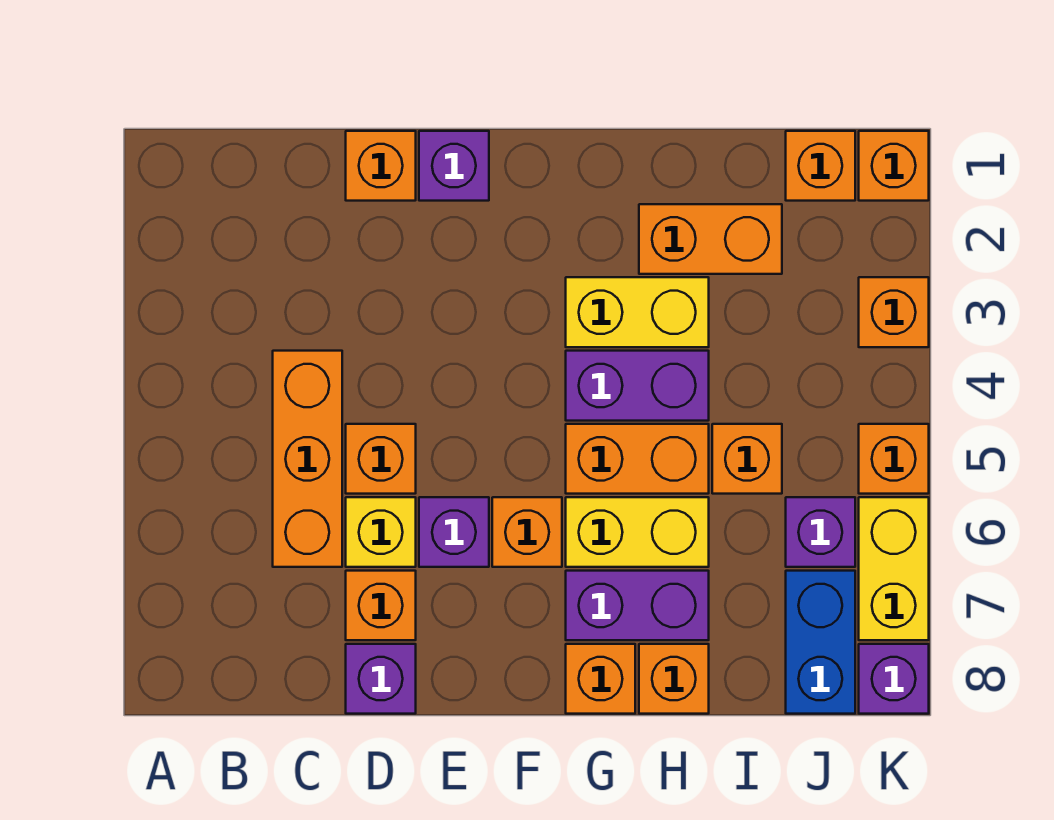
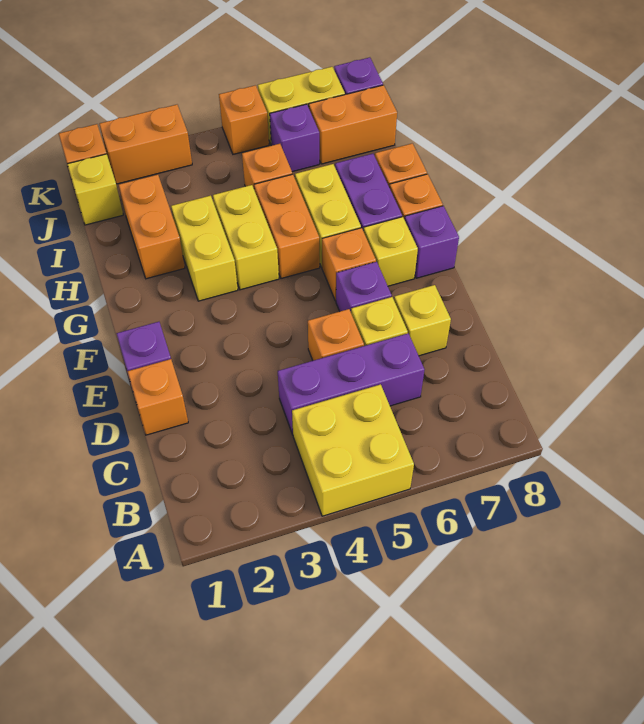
none -> yellow 2x2 brick [292,384,414,516]
orange 1x3 brick [273,351,342,567] -> purple 1x3 brick [278,334,425,435]
orange 1x1 brick [346,571,416,640] -> yellow 1x1 brick [394,285,451,356]
purple 1x1 brick [346,644,416,714] -> purple 1x1 brick moved to [405,206,459,278]
none -> yellow 1x1 brick [364,217,418,286]
purple 1x2 brick [566,351,709,421] -> yellow 1x2 brick [213,185,279,290]
orange 1x1 brick [786,131,855,201] -> yellow 1x1 brick [67,154,123,225]
blue 1x2 brick [786,571,855,714] -> orange 1x2 brick [309,85,397,164]
orange 1x1 brick [859,277,929,347] -> orange 1x2 brick [99,105,192,184]

